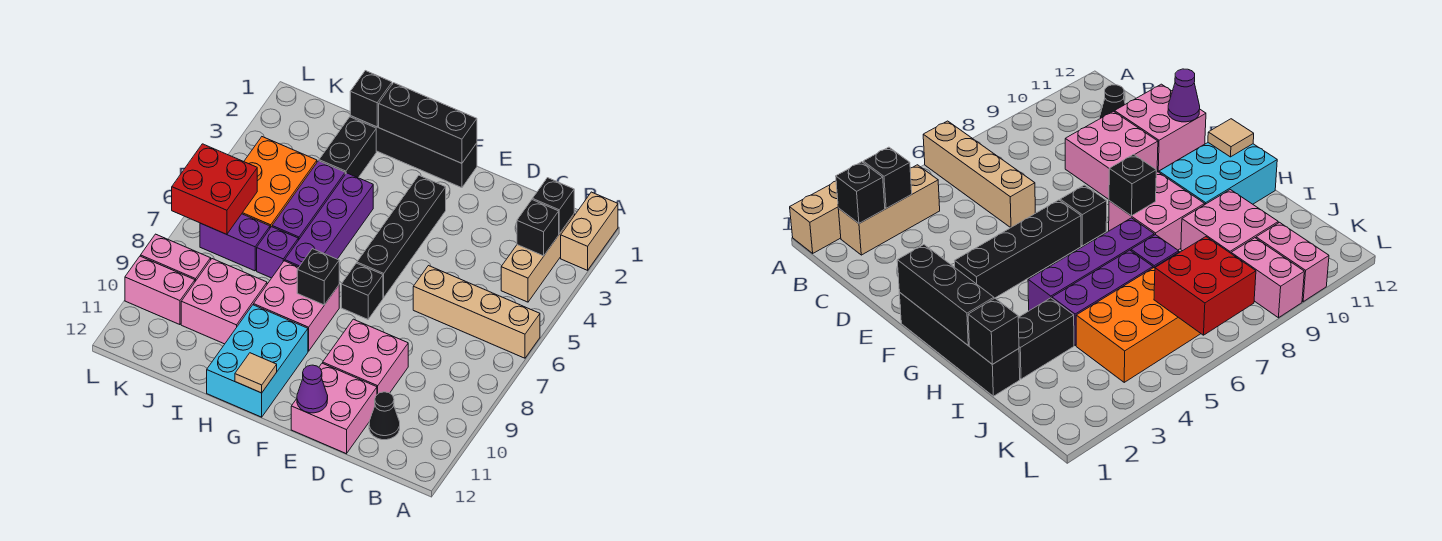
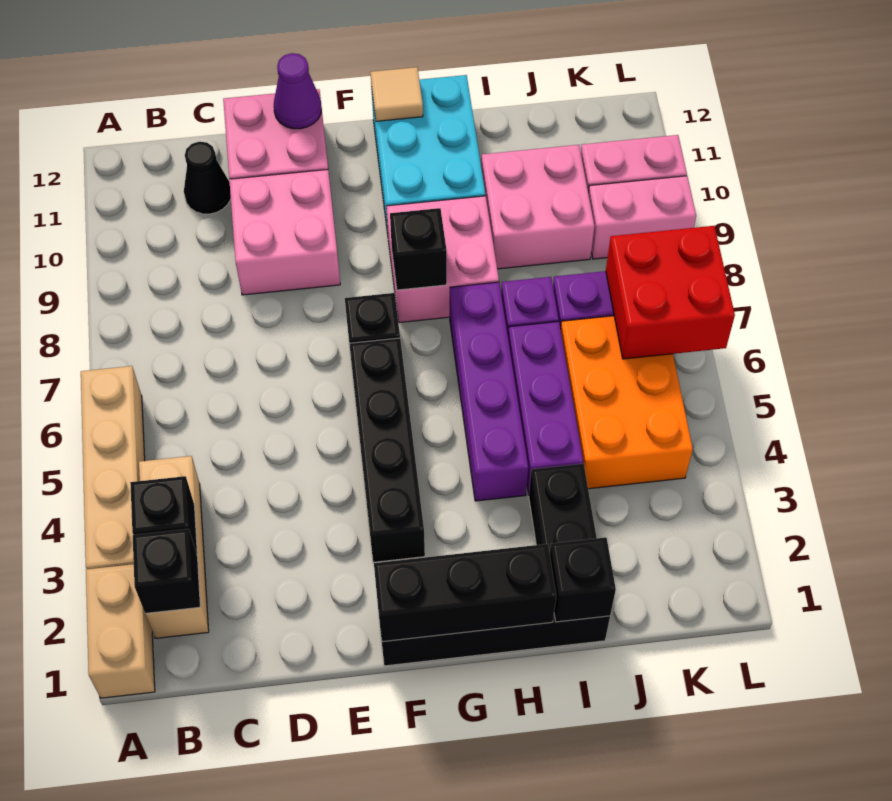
tan 1x4 brick [413,266,540,358] -> tan 1x4 brick turned to [81,366,145,569]

